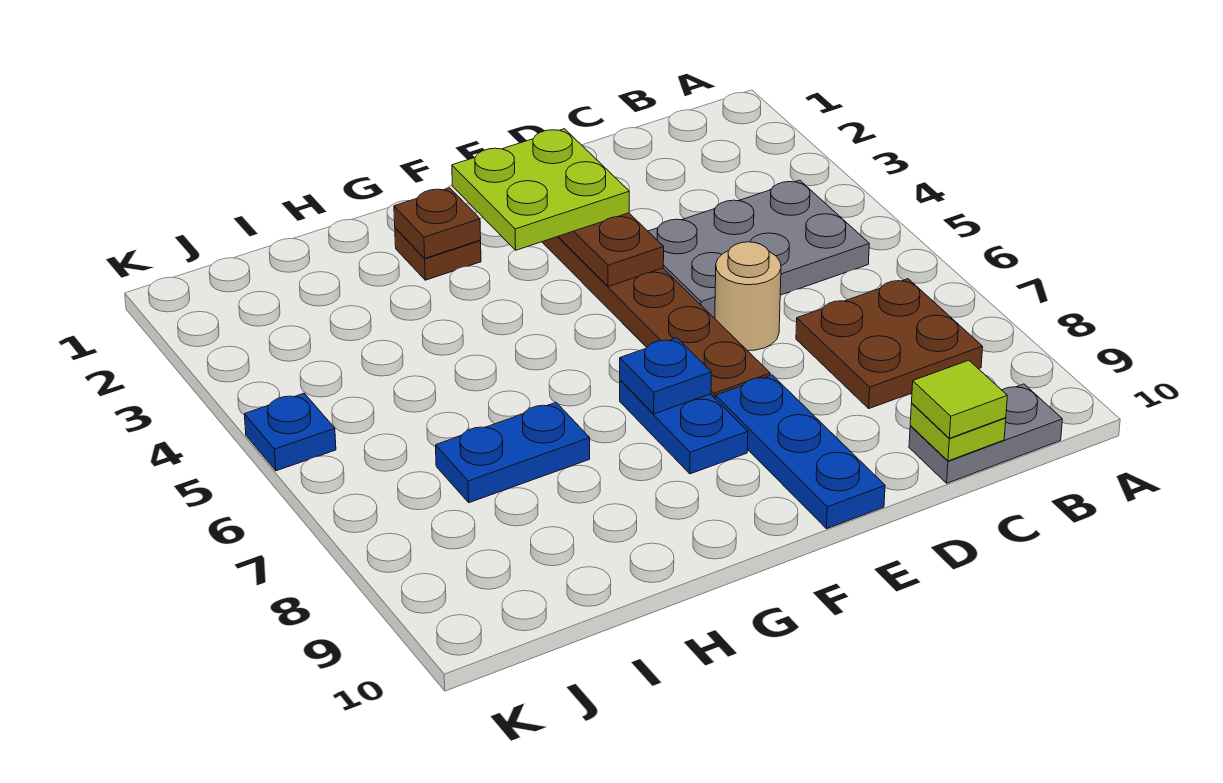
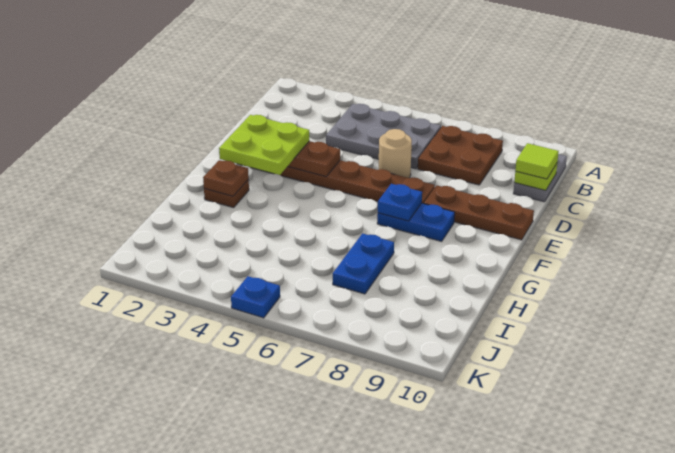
grey 2x3 plate [648,180,869,318] -> grey 2x3 plate turned to [326,104,441,169]
blue 1x3 plate [716,375,885,529] -> brown 1x3 plate [424,185,534,240]

